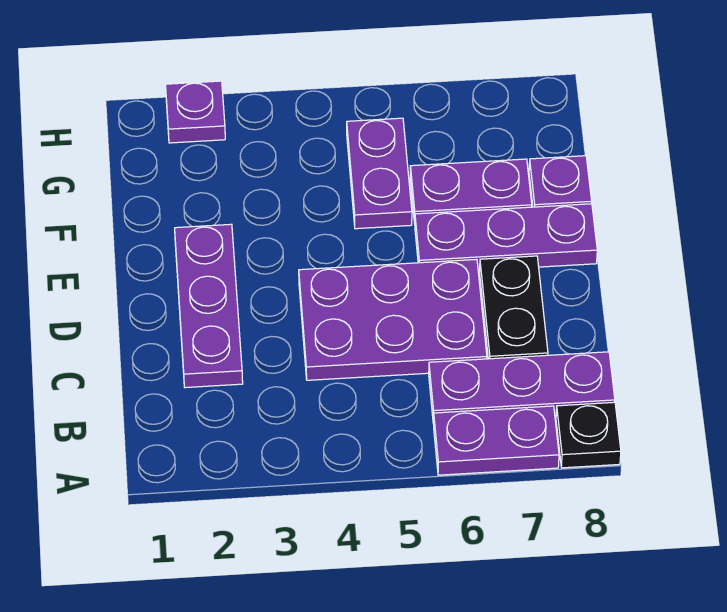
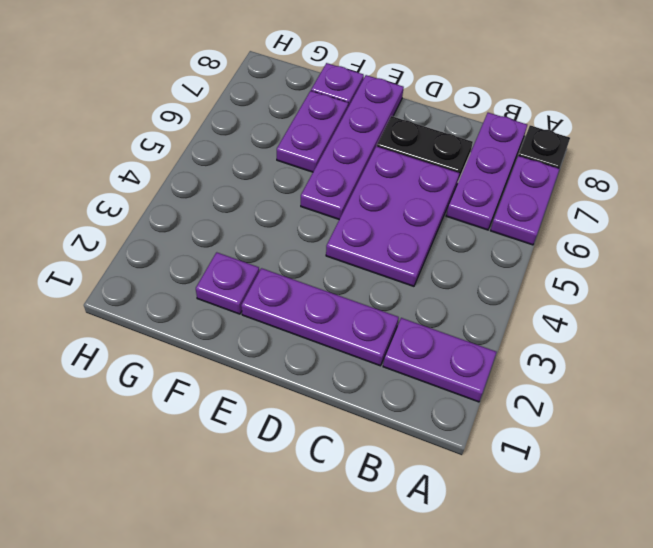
purple 1x3 plate [415,204,597,271] -> purple 1x4 plate [301,75,404,219]
purple 1x2 plate [347,118,412,229] -> purple 1x2 plate moved to [383,318,497,402]
purple 1x1 plate [166,81,225,143] -> purple 1x1 plate moved to [196,252,259,314]

